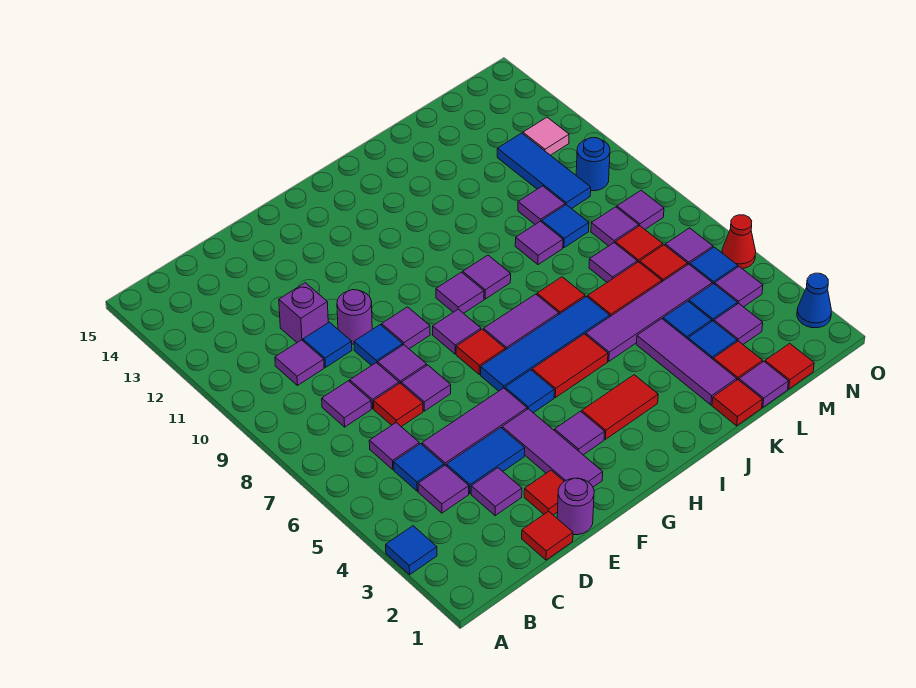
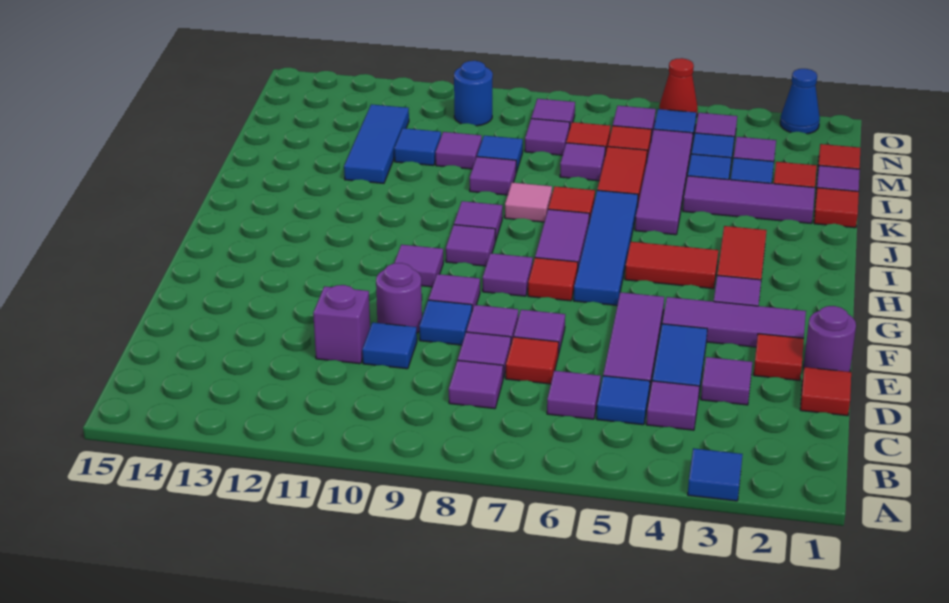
purple 1x1 tile [275,340,324,385] -> purple 1x1 tile moved to [394,245,443,287]
blue 1x1 tile [505,370,554,413] -> blue 1x1 tile moved to [394,128,441,166]
red 1x2 tile [532,334,608,398] -> red 1x2 tile turned to [625,242,718,289]
blue 1x3 tile [497,133,591,209] -> blue 1x3 tile turned to [344,104,409,183]
pink 1x1 tile [523,117,569,155] -> pink 1x1 tile moved to [505,183,552,222]

